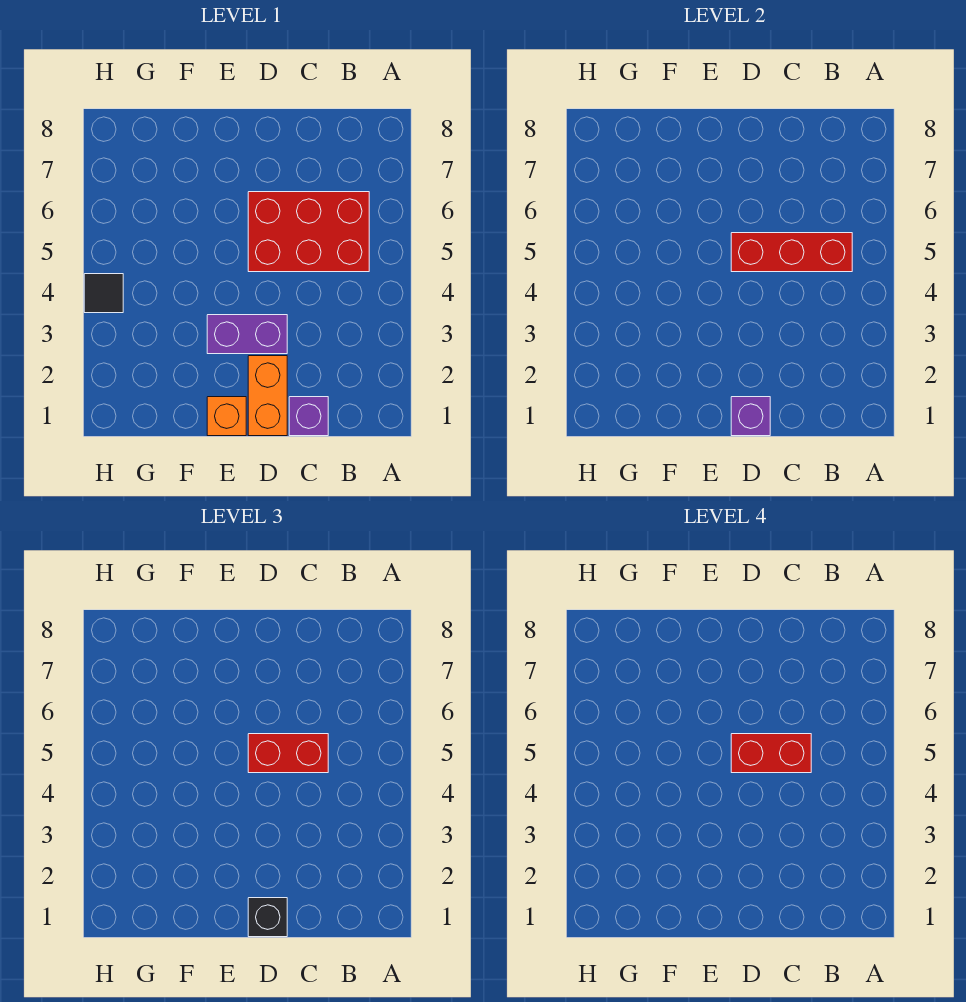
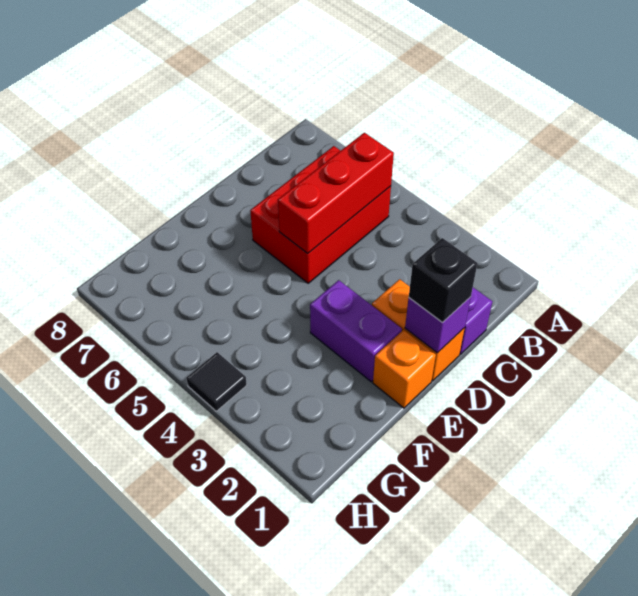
red 1x2 brick [248,734,328,773] -> none
red 1x2 brick [731,734,811,773] -> none
purple 1x2 brick [207,315,287,354] -> purple 1x2 brick turned to [310,280,402,382]

